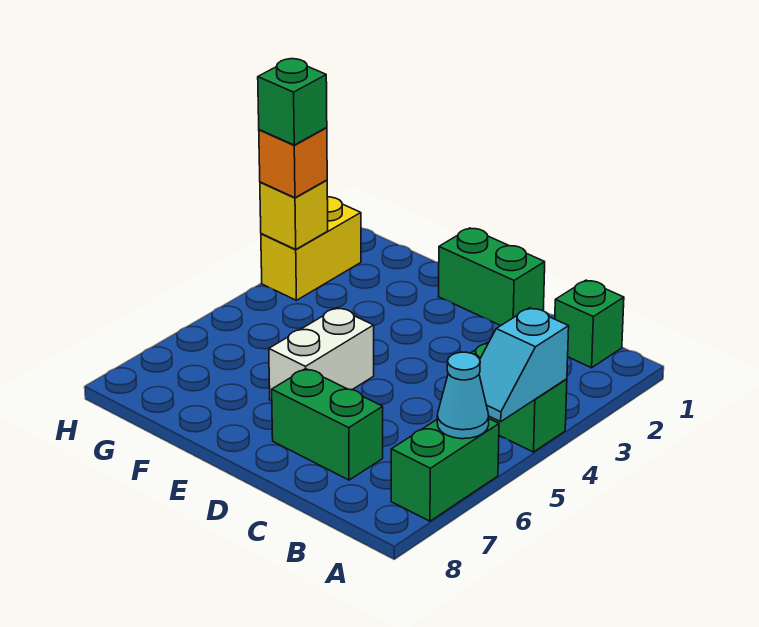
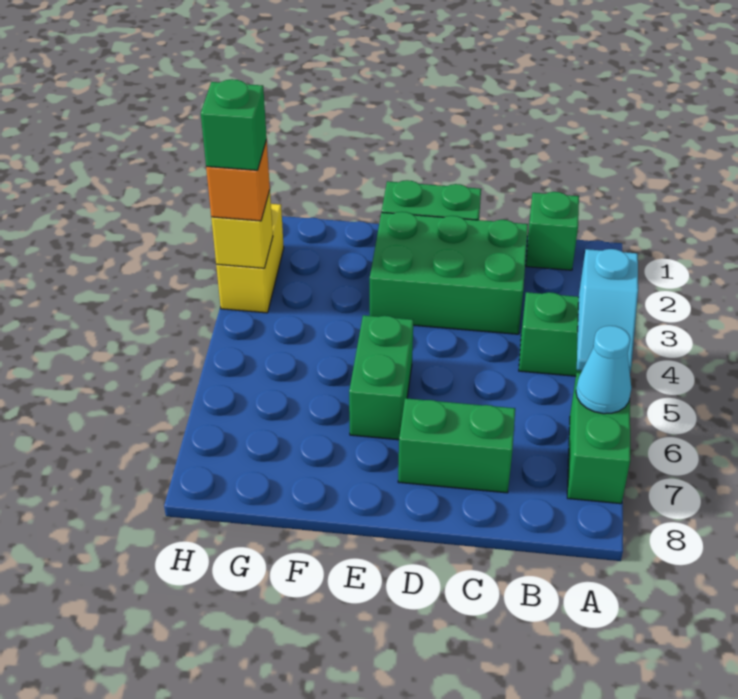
none -> green 2x3 brick [370,212,528,334]
white 1x2 brick [269,308,374,401] -> green 1x2 brick [349,315,413,440]

